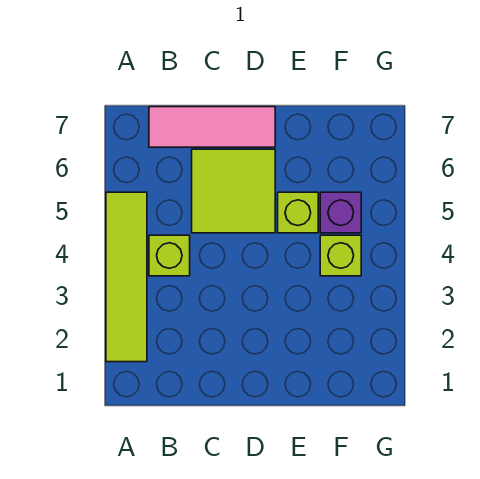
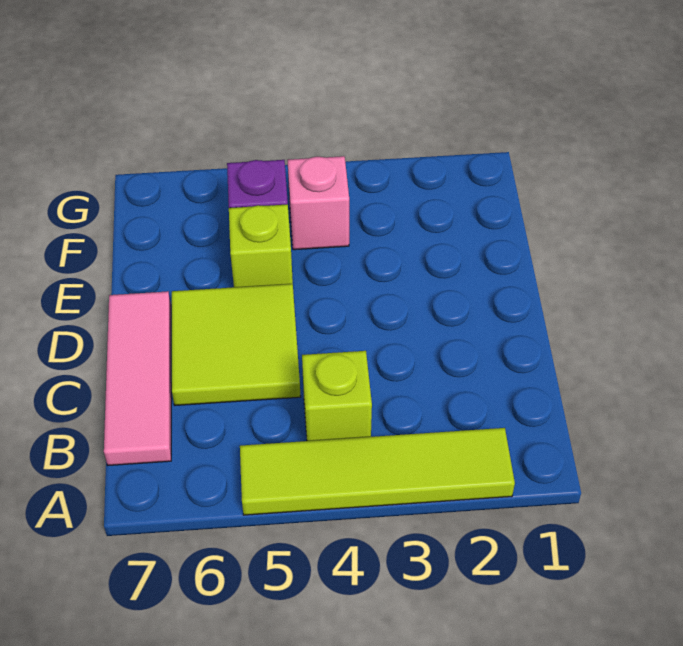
lime 1x1 brick [320,235,361,276] -> pink 1x1 brick [288,156,349,250]

